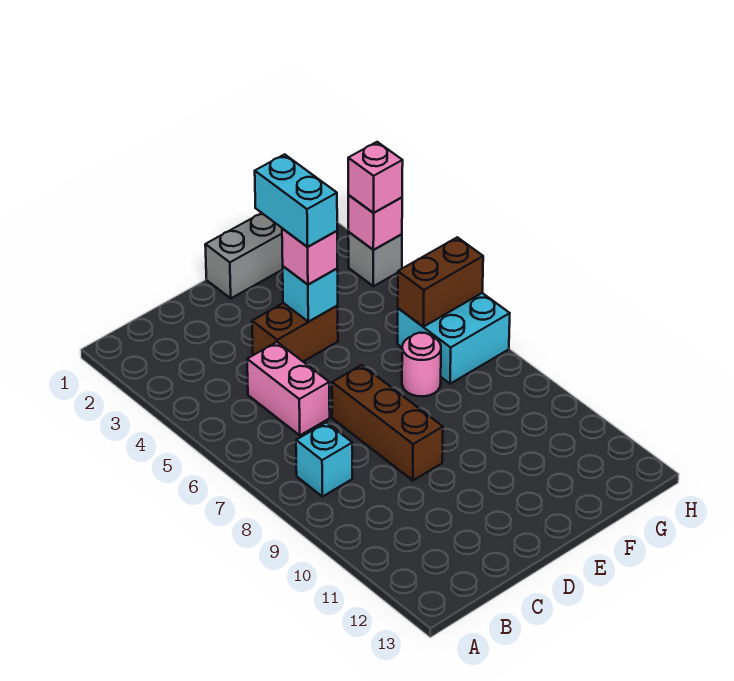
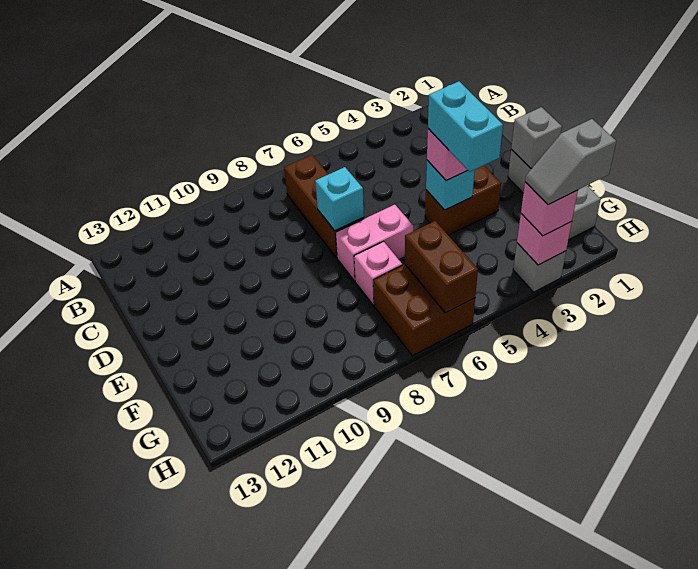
cyan 1x1 brick [296,422,352,497] -> cyan 1x1 brick moved to [315,167,364,231]
pink 1x2 brick [247,342,330,435] -> pink 1x2 brick moved to [336,205,413,281]
brown 1x2 brick [252,303,338,361] -> brown 1x2 brick turned to [425,165,501,235]
brown 1x3 brick [332,365,443,480] -> brown 1x3 brick turned to [284,155,364,258]
none -> grey 1x1 brick [511,107,562,168]
cyan 1x2 brick [255,154,337,247] -> cyan 1x2 brick turned to [428,81,503,172]
pink 1x1 round brick [402,333,441,396] -> pink 1x1 brick [354,242,402,305]
cyan 2x2 brick [398,293,510,384] -> brown 2x2 brick [373,264,475,356]
none -> grey 1x2 slope [525,119,616,205]

